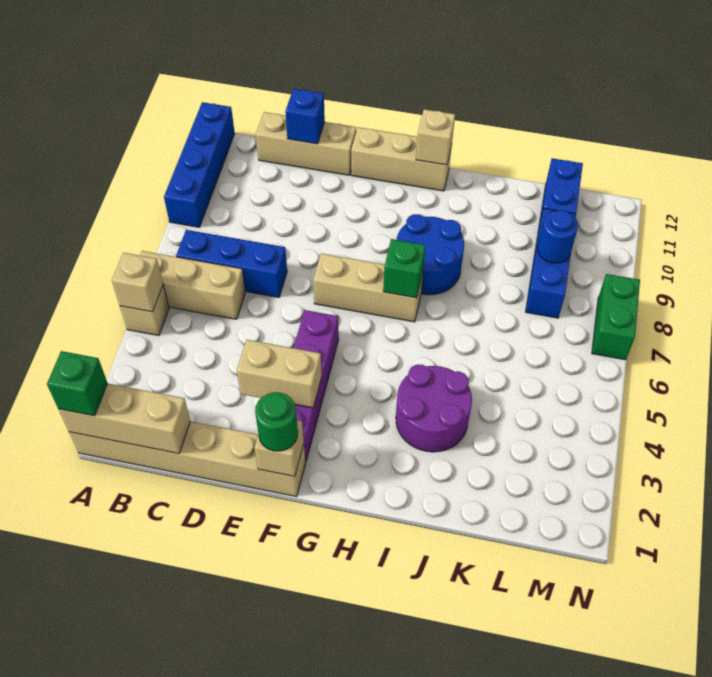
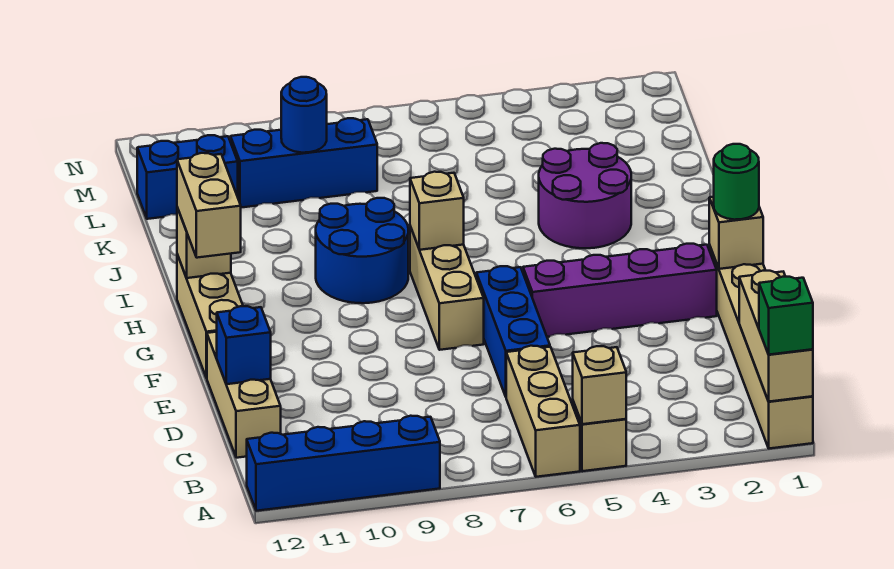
blue 1x3 brick [176,230,287,297] -> blue 1x3 brick moved to [476,266,550,396]
tan 1x2 brick [237,340,322,408] -> tan 1x2 brick moved to [177,153,241,258]
green 1x1 brick [383,239,425,298] -> tan 1x1 brick [410,172,464,250]
green 1x2 brick [592,274,640,360] -> none

